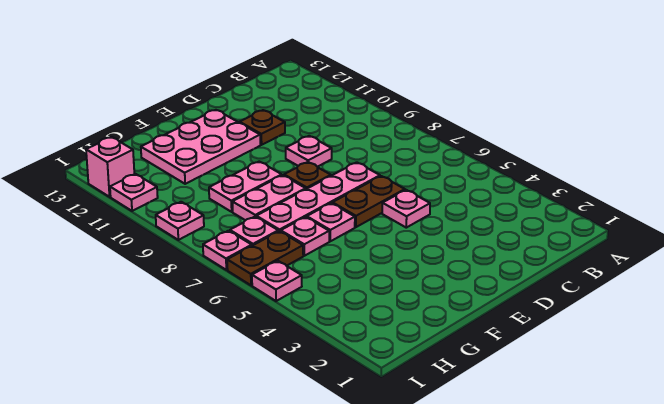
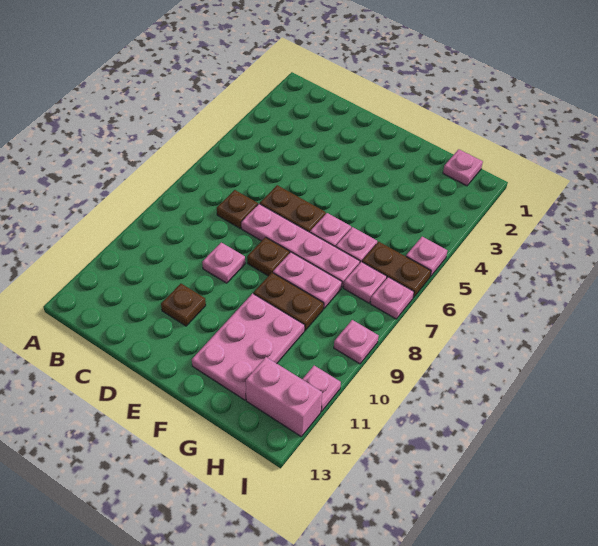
none -> brown 1x1 plate [217,190,258,228]
pink 1x1 plate [382,190,430,228] -> pink 1x1 plate moved to [443,149,483,186]
pink 2x3 plate [141,110,260,184] -> pink 2x3 plate turned to [192,294,305,400]
pink 1x2 plate [209,162,282,212] -> brown 1x2 plate [254,273,324,330]
pink 1x1 brick [86,137,134,197] -> pink 1x2 brick [246,357,322,436]

